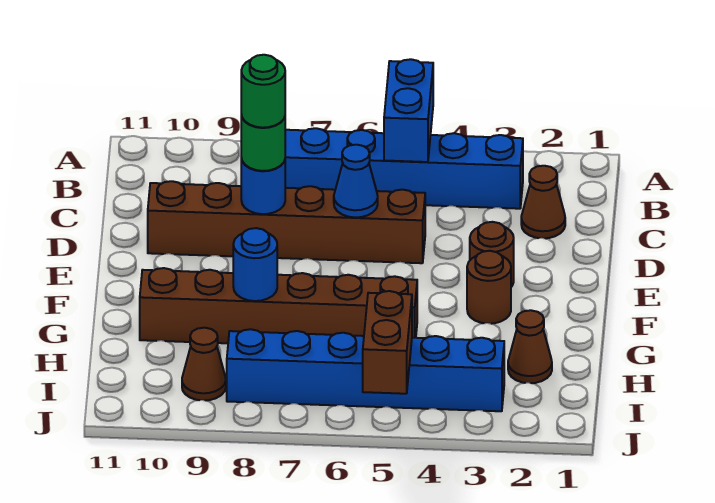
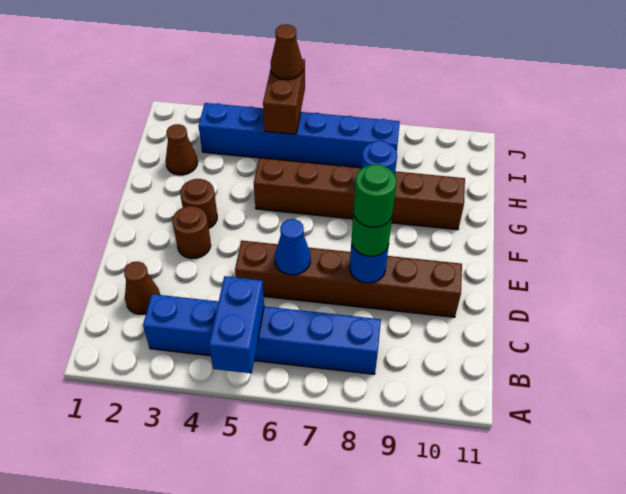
brown 1x1 cone [182,328,226,400] -> brown 1x1 cone moved to [271,24,303,80]

